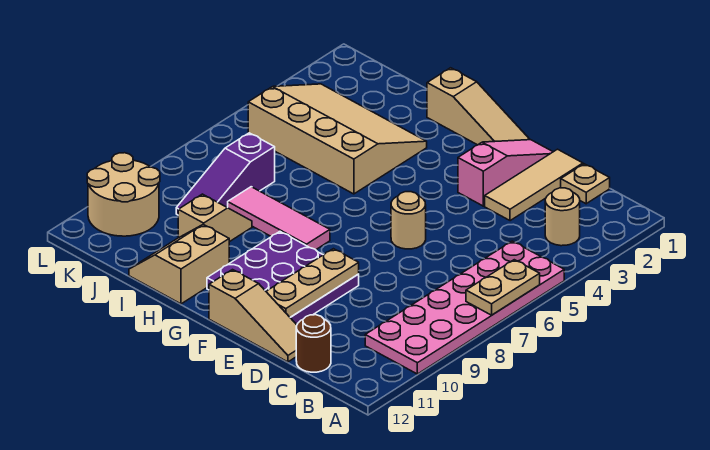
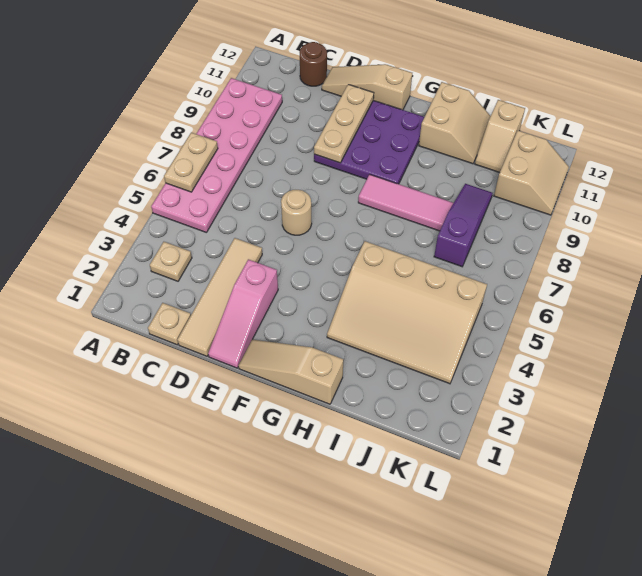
tan 1x1 round brick [545,188,580,246] -> tan 1x1 plate [150,242,192,281]
tan 1x3 tile [485,149,583,221] -> tan 1x4 tile [178,238,262,356]
tan 1x2 slope [178,194,252,242] -> tan 1x2 slope moved to [475,100,525,173]
tan 2x2 round brick [87,153,160,236] -> tan 2x2 slope [494,131,569,215]

